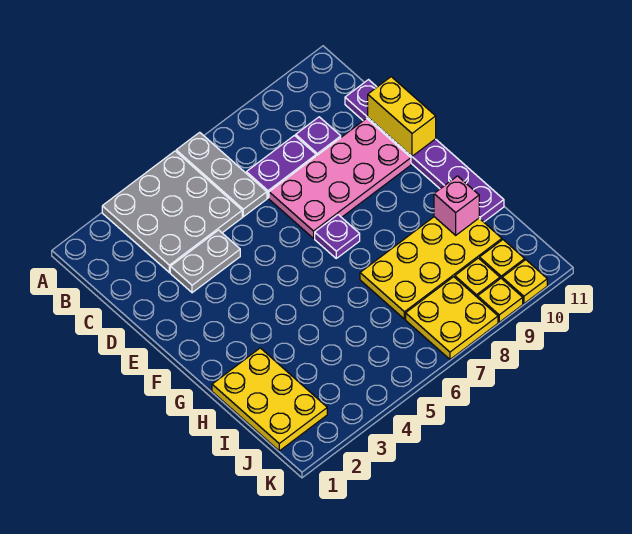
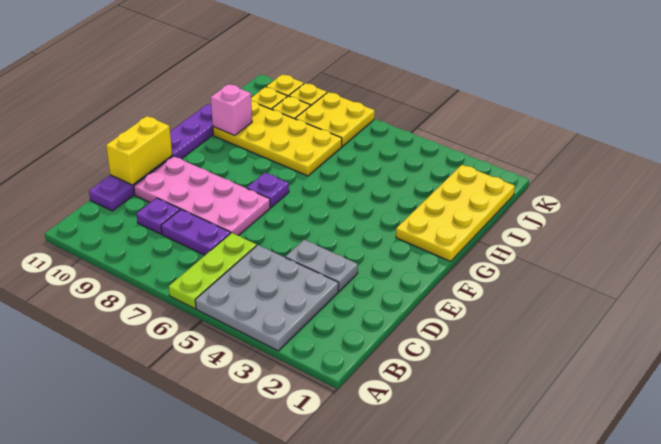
grey 1x3 plate [176,132,267,217] -> lime 1x3 plate [169,233,257,309]
yellow 2x3 plate [212,348,327,451] -> yellow 2x4 plate [396,165,515,261]

